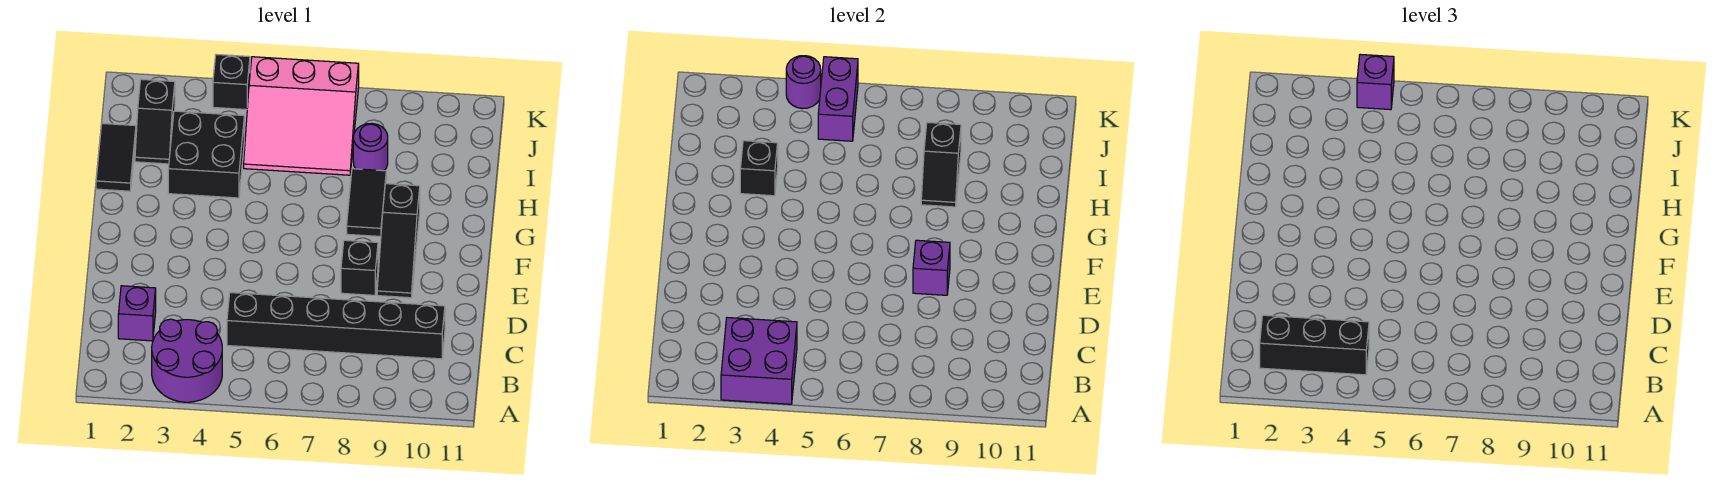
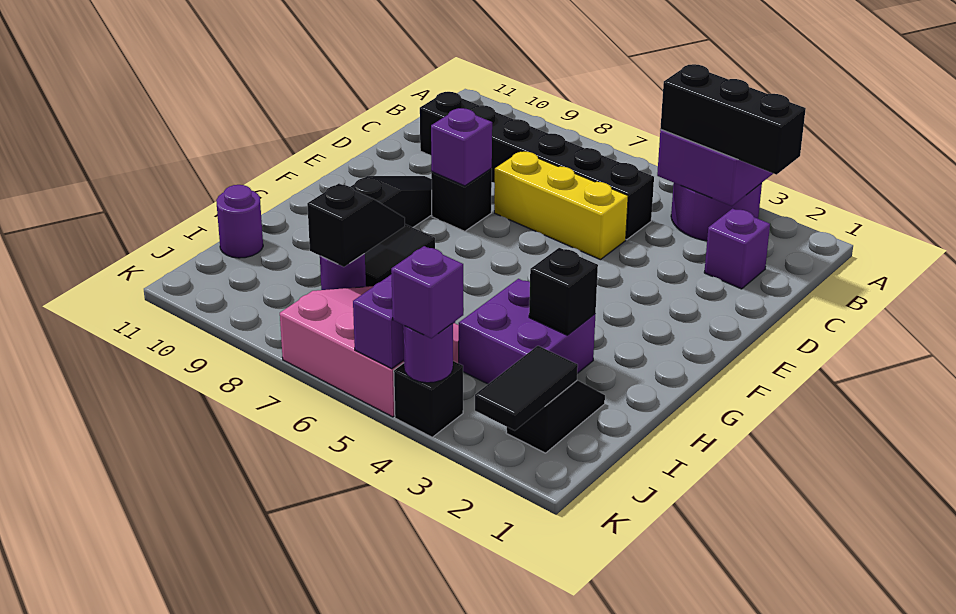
none -> yellow 1x3 brick [494,151,628,260]
black 1x2 tile [96,123,136,191] -> black 1x2 tile moved to [475,346,578,431]
black 2x2 brick [168,111,244,198] -> purple 2x2 brick [459,279,595,384]
none -> purple 1x1 round brick [216,185,263,258]

